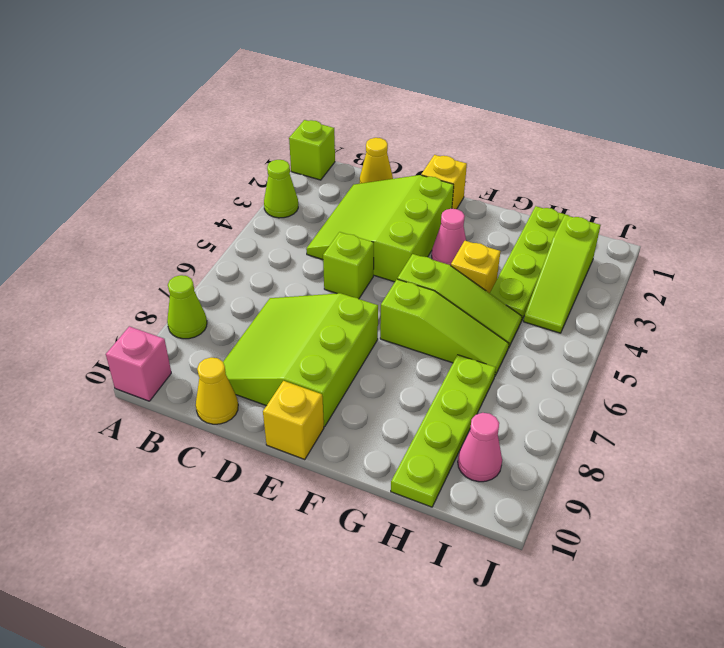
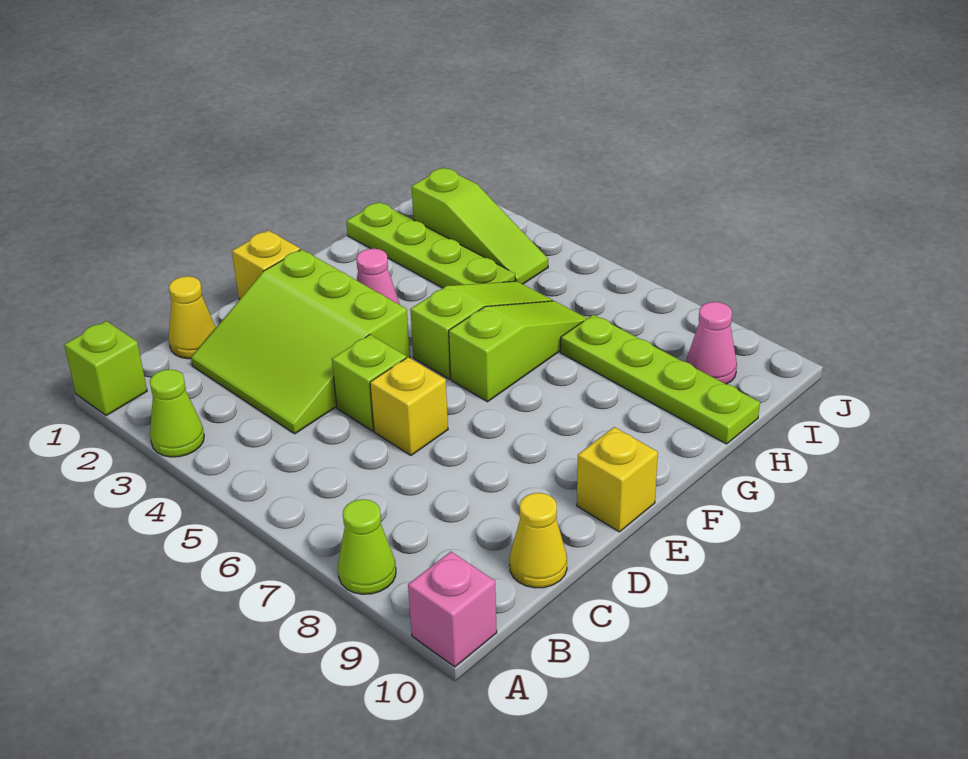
lime 3x3 slope [223,293,378,427] -> none
yellow 1x1 brick [451,241,501,293] -> yellow 1x1 brick moved to [370,357,448,455]

